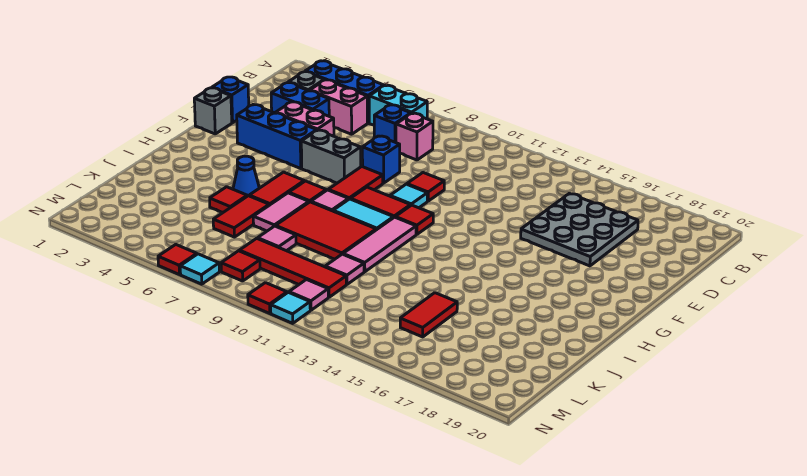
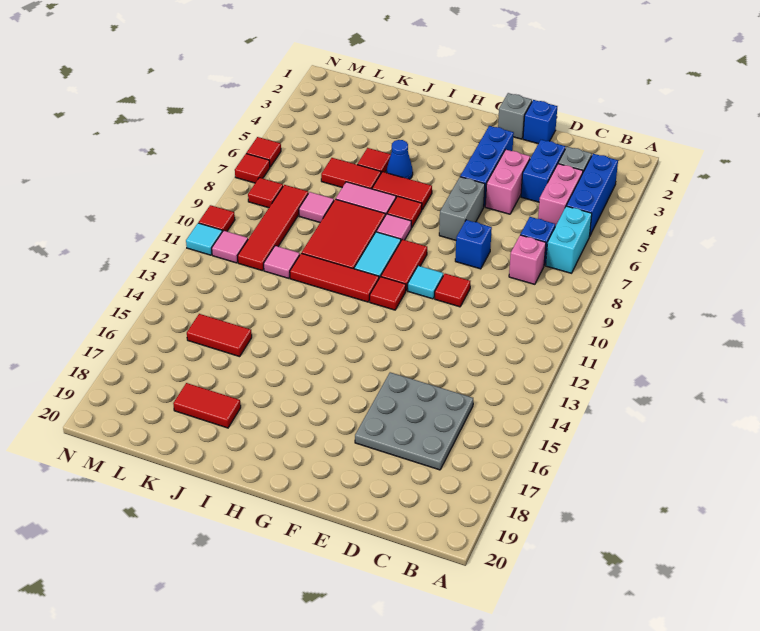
red 1x2 tile [328,167,383,199] -> red 1x2 tile moved to [173,383,241,428]
pink 1x3 tile [343,217,416,272] -> red 1x3 tile [290,253,379,302]
cyan 1x1 tile [180,254,219,284] -> red 1x1 tile [235,154,270,183]

